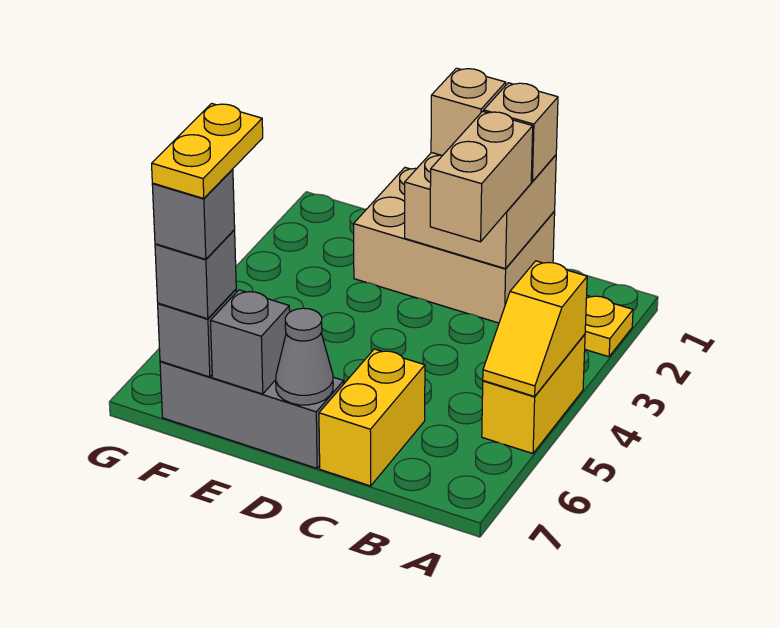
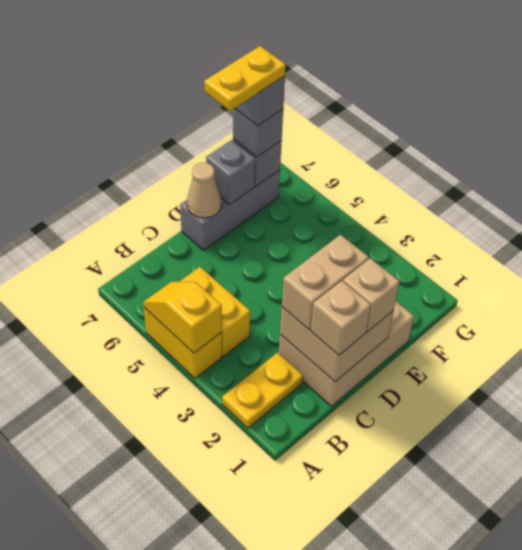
tan 1x2 brick [430,111,533,242] -> tan 1x2 brick turned to [282,235,369,330]
yellow 1x2 brick [319,349,425,486] -> yellow 1x2 brick moved to [179,267,250,356]
grey 1x1 cone [276,308,333,405] -> tan 1x1 cone [187,163,221,218]
yellow 1x2 plate [152,104,263,199] -> yellow 1x2 plate turned to [204,46,286,111]

